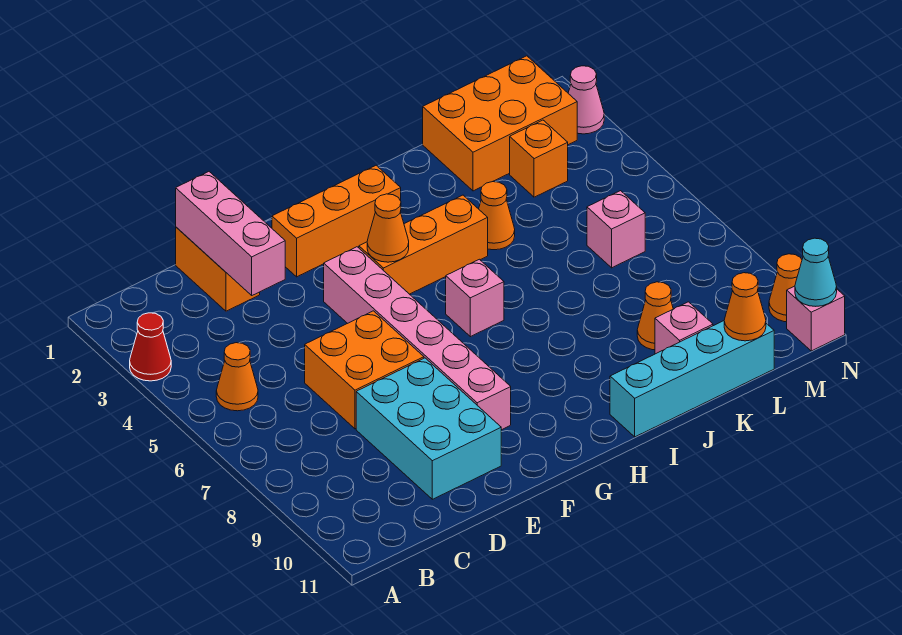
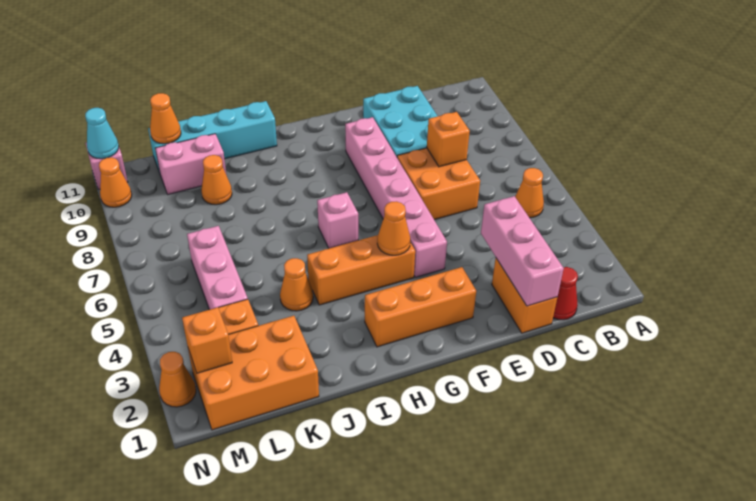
red 1x1 cone [130,313,171,381] -> red 1x1 cone moved to [553,267,578,320]
none -> orange 1x1 brick [427,112,470,167]
pink 1x1 brick [655,302,713,354] -> pink 1x2 brick [155,134,226,195]
pink 1x1 brick [587,191,645,268] -> pink 1x3 brick [187,226,248,310]
none -> orange 1x1 brick [182,307,232,373]
pink 1x1 cone [568,66,604,134] -> orange 1x1 cone [159,352,196,407]

